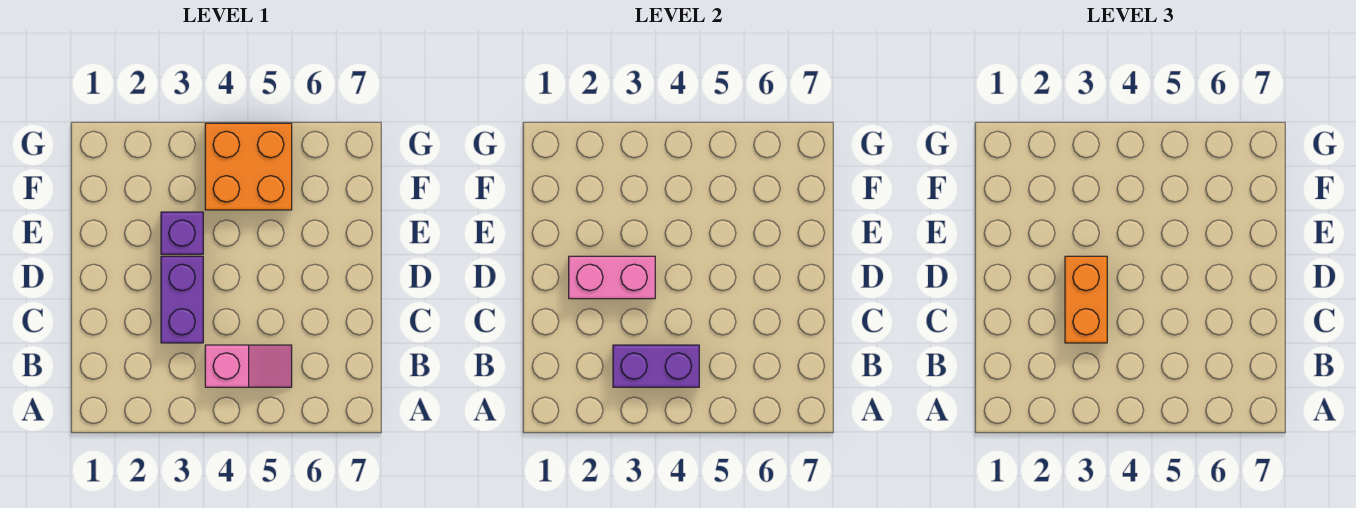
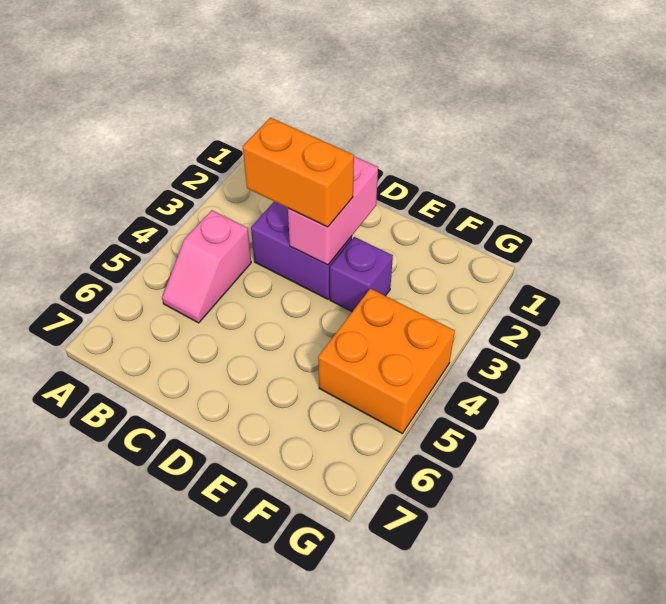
purple 1x2 brick [613,345,699,387] -> none

